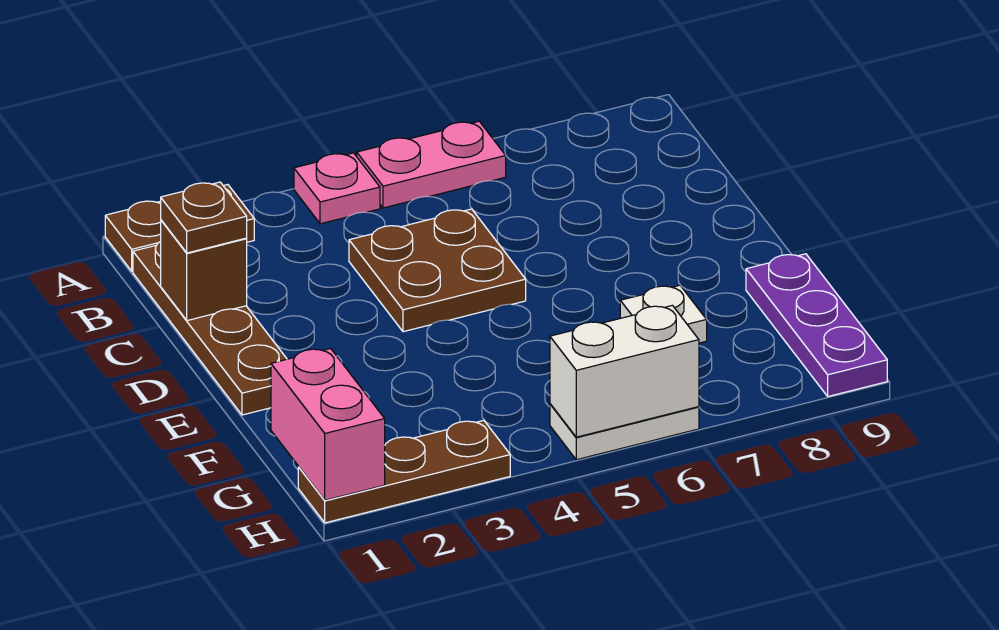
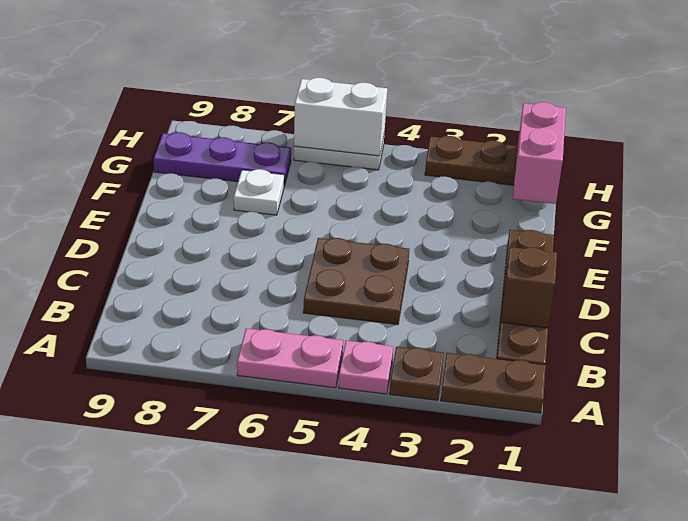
brown 1x1 plate [161,182,247,253] -> brown 1x1 plate moved to [389,347,444,400]
purple 1x3 plate [746,254,887,396] -> purple 1x3 plate turned to [154,132,291,186]

